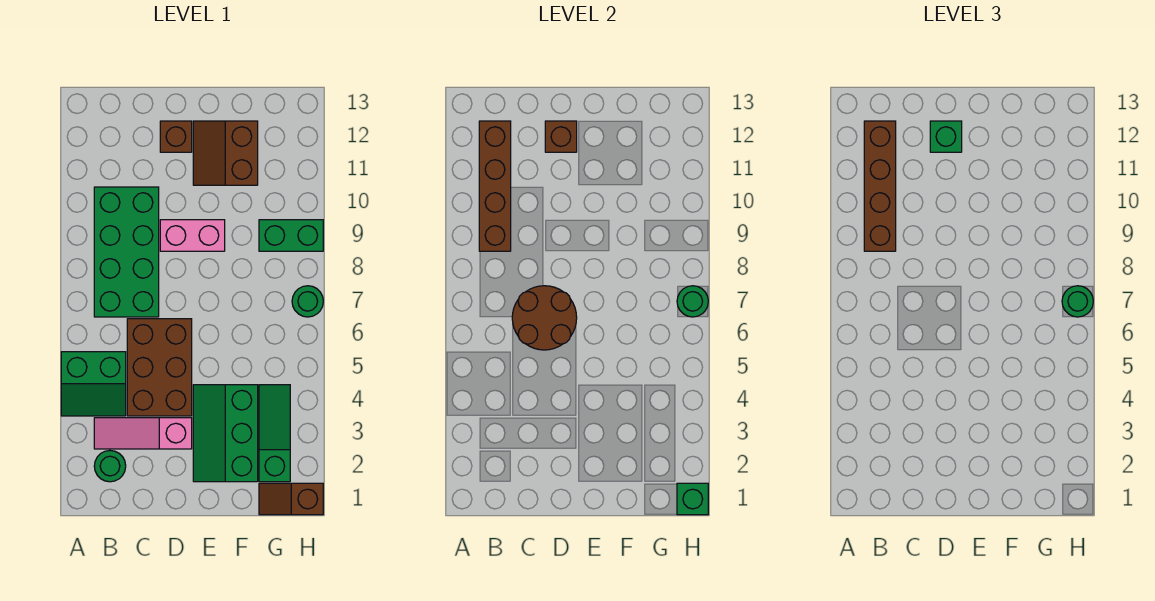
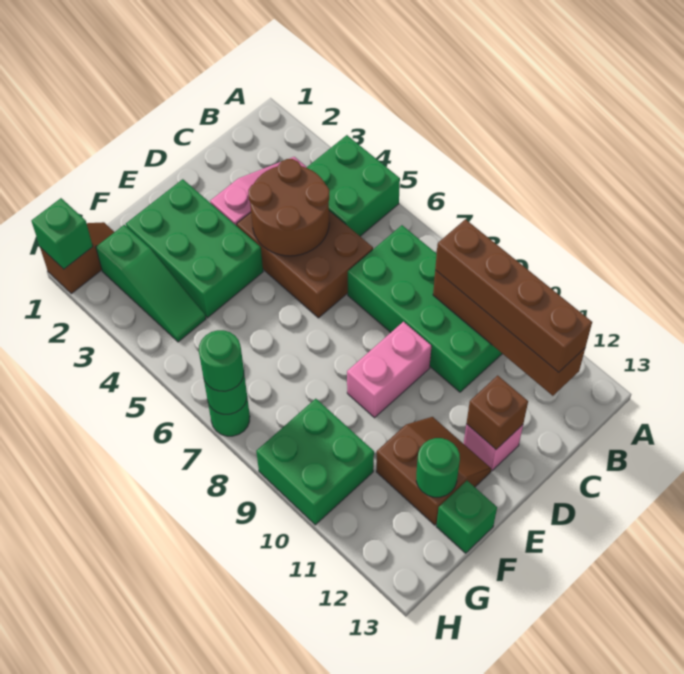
green 2x2 slope [61,352,126,416] -> green 2x2 brick [306,135,400,236]
green 1x1 round brick [94,451,126,482] -> green 1x1 round brick moved to [416,438,460,497]
brown 2x2 round brick [512,286,577,350] -> brown 2x2 round brick moved to [248,159,329,256]
brown 1x1 brick [160,121,192,152] -> pink 1x1 brick [464,424,523,471]
green 1x1 brick [930,121,962,152] -> green 1x1 brick moved to [436,481,497,553]
green 2x3 slope [193,385,258,482] -> green 2x3 brick [126,179,263,318]
green 1x2 brick [259,220,323,251] -> green 2x2 brick [256,399,374,525]

